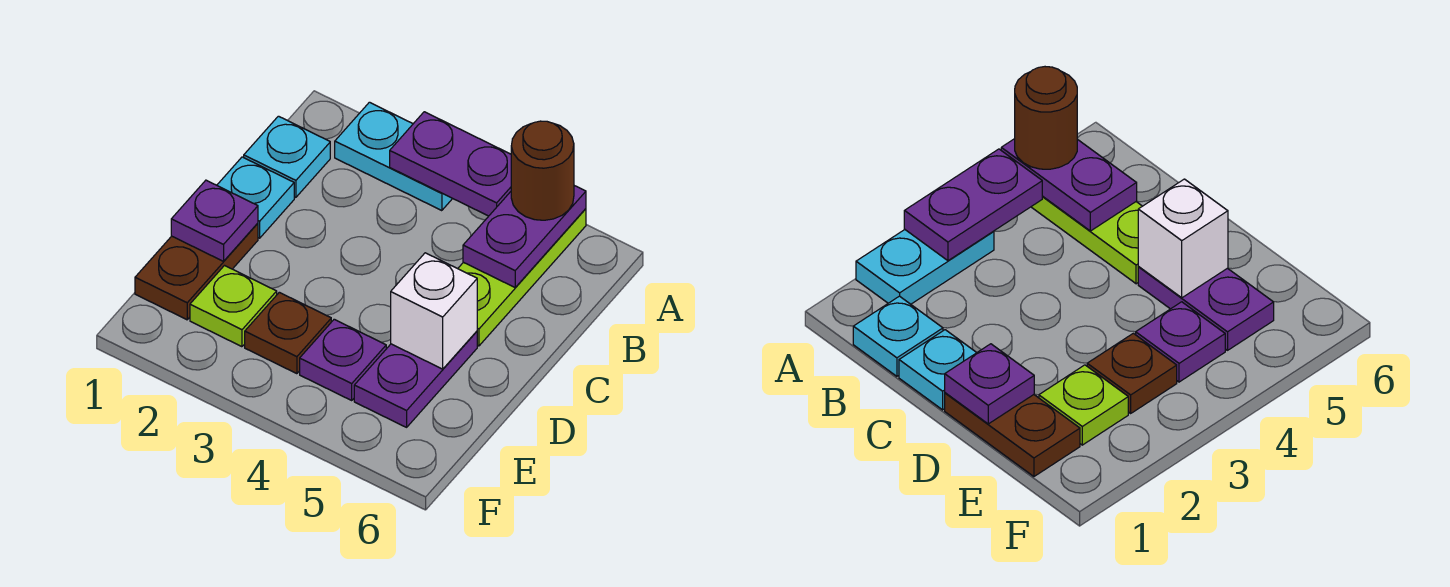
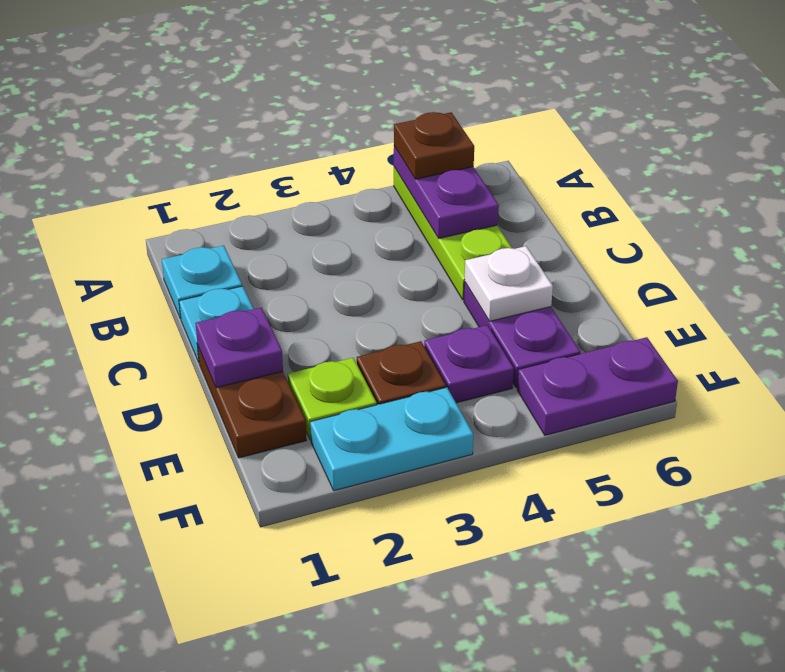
cyan 1x2 plate [335,102,452,211] -> cyan 1x2 plate moved to [310,387,473,491]
purple 1x2 plate [390,112,511,216] -> purple 1x2 plate moved to [517,337,678,435]
brown 1x1 round brick [511,121,574,220] -> brown 1x1 plate [394,112,474,179]
white 1x1 brick [391,253,477,369] -> white 1x1 plate [465,246,553,321]

